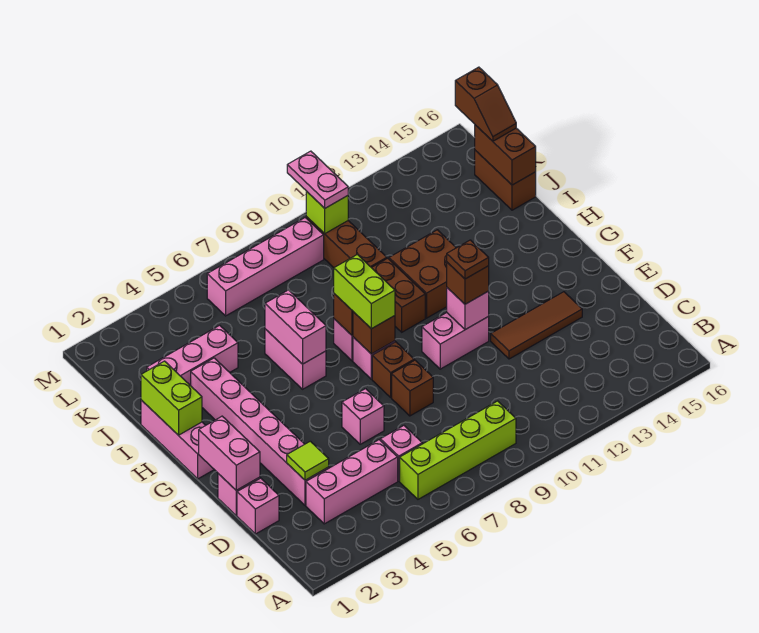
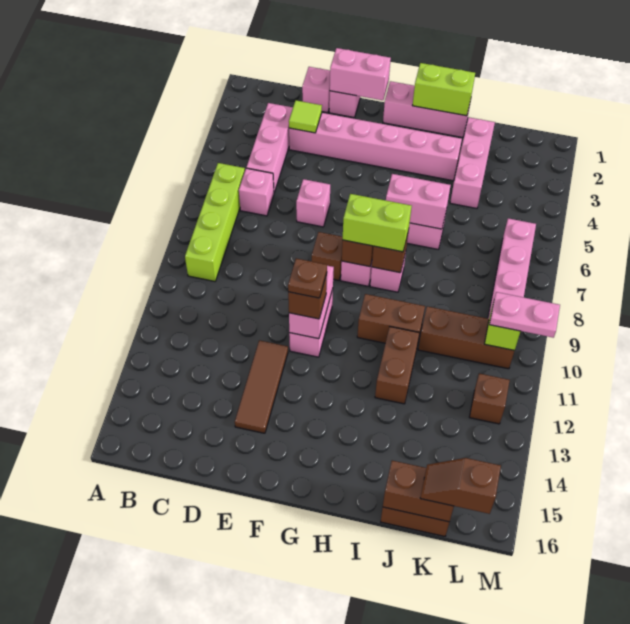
brown 1x1 brick [392,360,433,416] -> brown 1x1 brick moved to [470,374,510,424]
pink 1x1 brick [447,288,489,330] -> pink 1x2 brick [289,266,334,339]
brown 2x2 brick [389,230,456,318] -> brown 1x2 brick [375,327,419,404]

